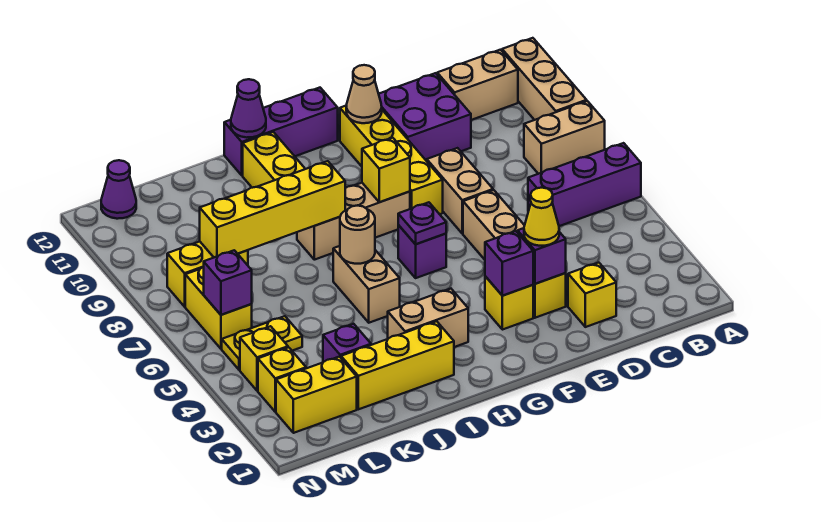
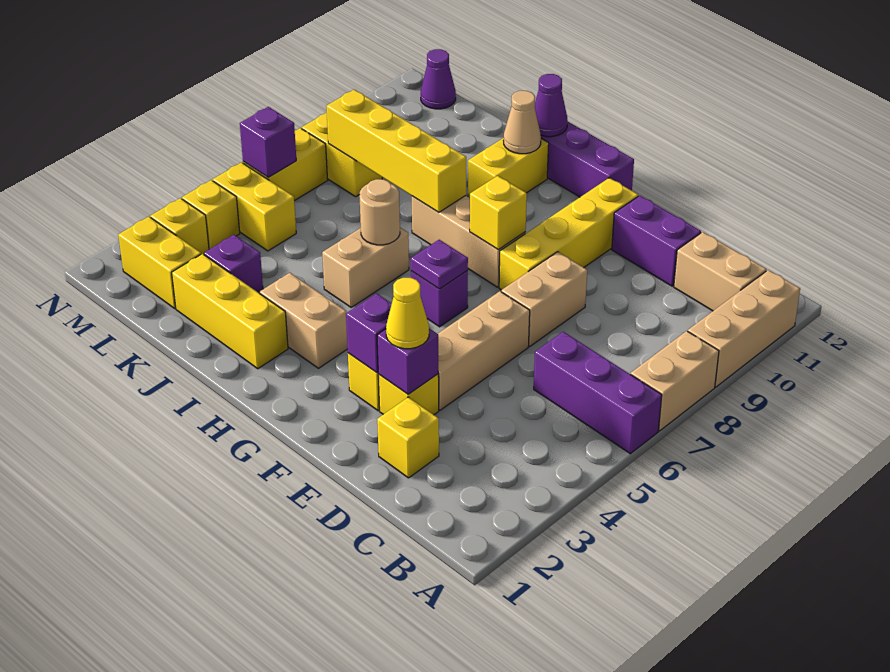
tan 1x2 brick [524,101,605,174] -> tan 1x2 brick turned to [631,331,719,431]
purple 2x2 brick [379,73,471,161] -> purple 1x2 brick [612,196,701,286]
tan 1x1 cone [346,65,382,123] -> tan 1x1 cone moved to [504,91,541,154]
yellow 1x2 plate [222,316,302,370] -> yellow 1x2 brick [213,162,296,251]

